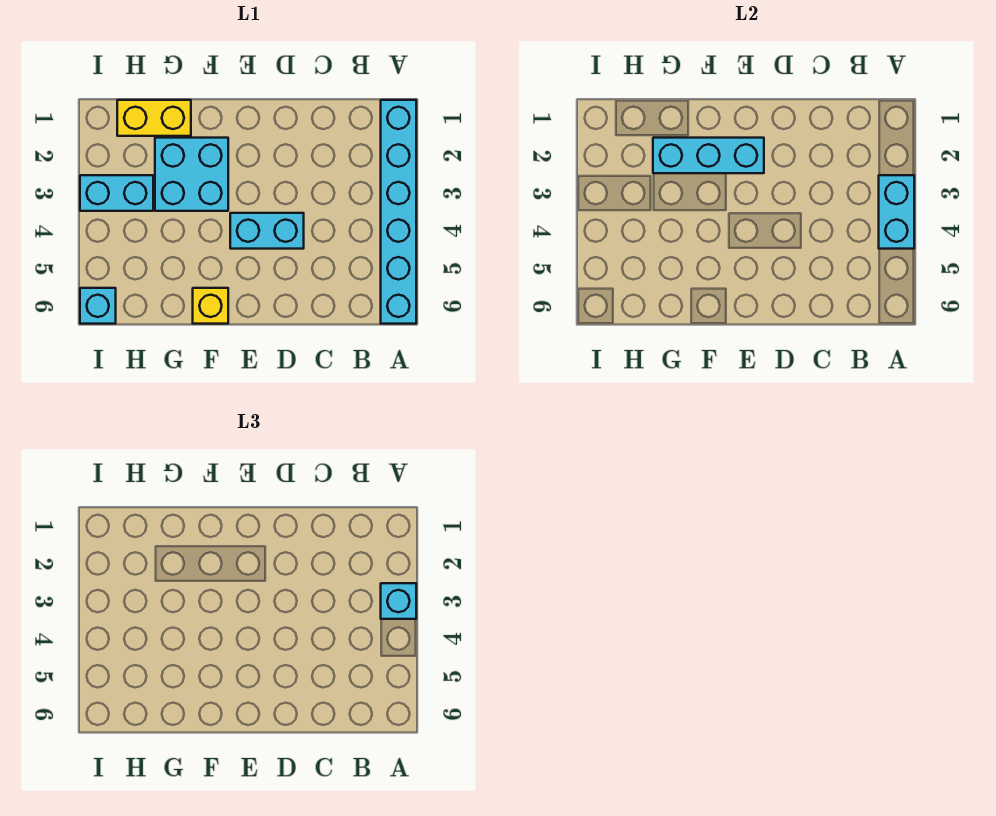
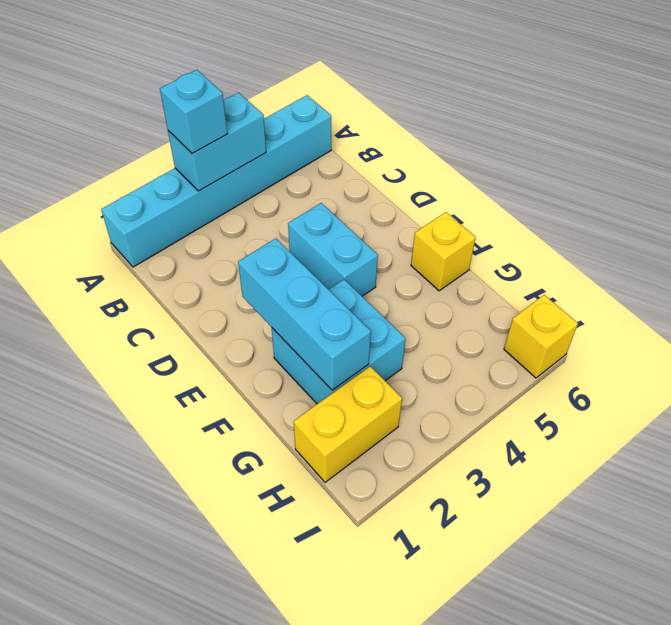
yellow 1x2 brick [117,100,191,136] -> yellow 1x2 brick turned to [294,366,402,482]
cyan 1x2 brick [80,175,153,211] -> none
cyan 1x1 brick [80,288,116,324] -> yellow 1x1 brick [504,295,578,378]

